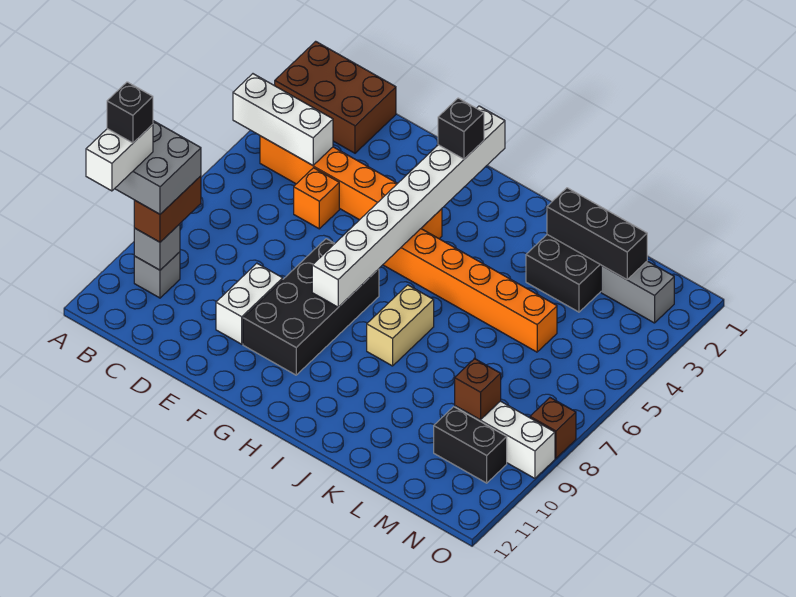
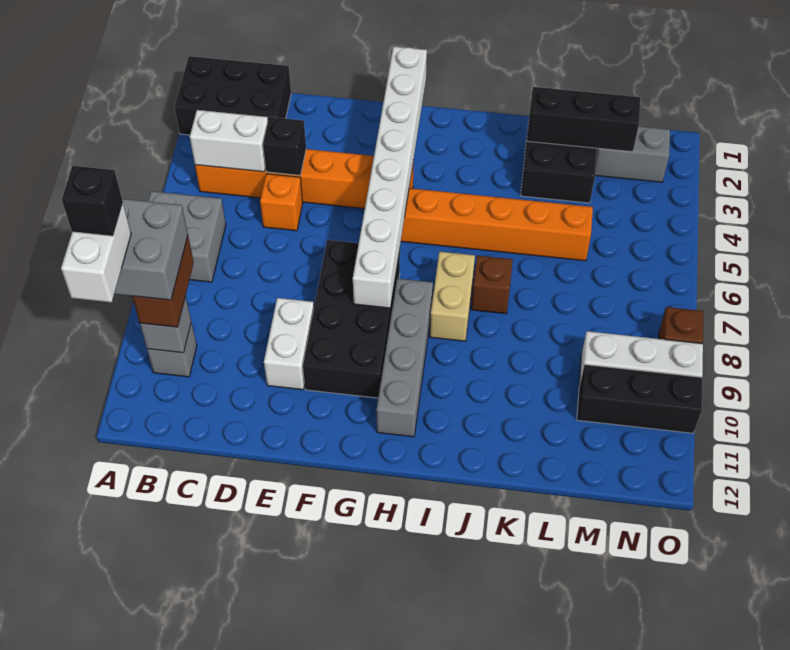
brown 2x3 brick [275,41,396,153] -> black 2x3 brick [175,56,291,135]
white 1x3 brick [233,74,333,165] -> white 1x2 brick [190,110,268,172]
none -> grey 2x2 brick [148,191,226,282]
black 1x1 brick [438,98,484,159] -> black 1x1 brick moved to [263,117,306,175]
none -> grey 1x4 brick [377,279,433,437]
brown 1x1 brick [455,359,501,420] -> brown 1x1 brick moved to [471,255,513,314]
black 1x2 brick [434,407,507,483] -> black 1x3 brick [577,365,702,433]

